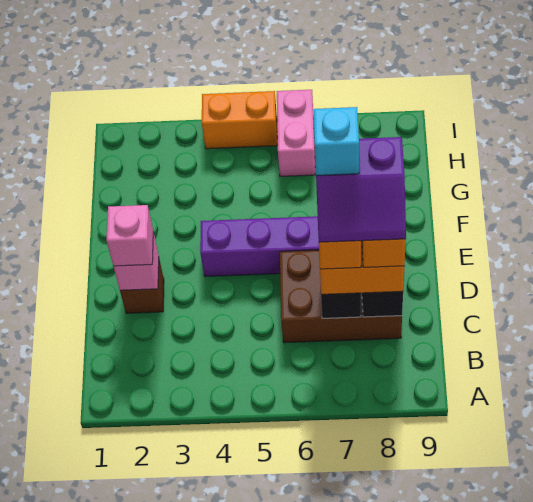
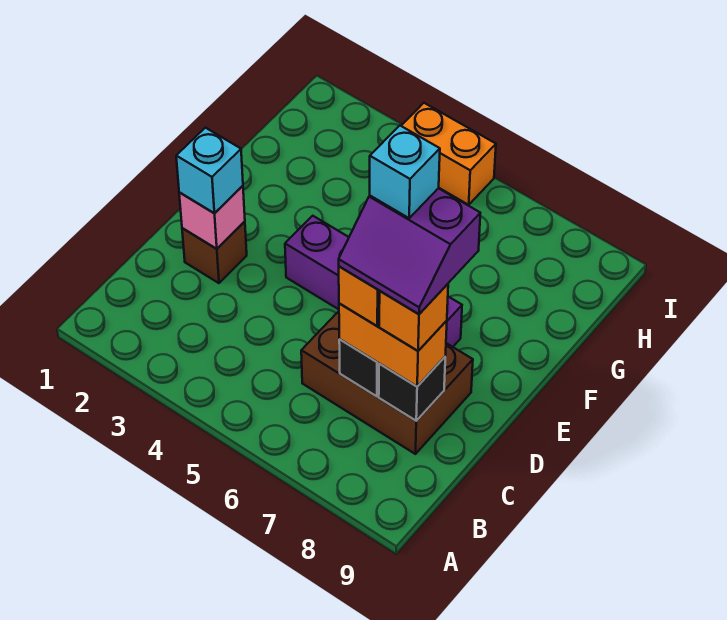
pink 1x1 brick [106,205,153,266] -> cyan 1x1 brick [176,128,243,213]
pink 1x2 brick [277,90,315,176] -> none

